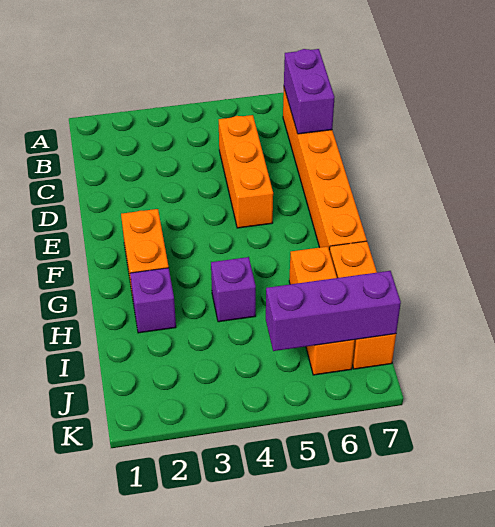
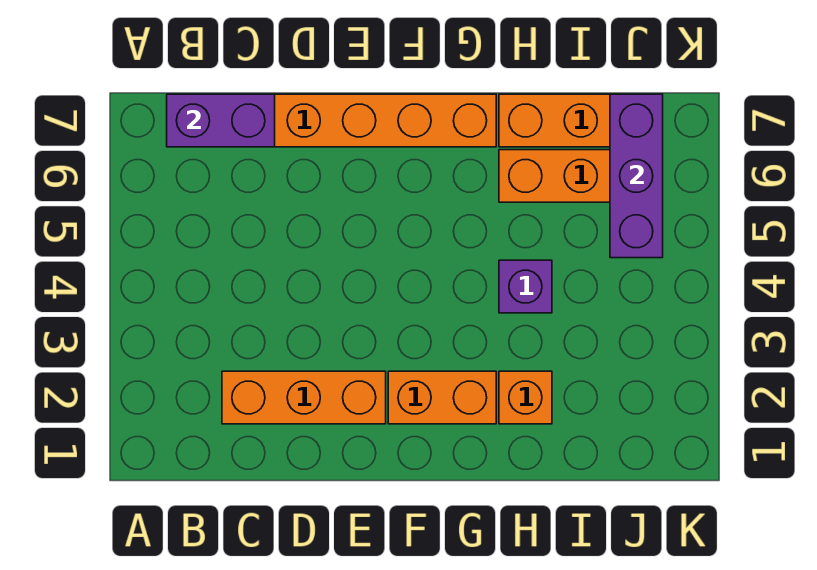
orange 1x3 brick [219,115,273,228] -> orange 1x3 brick moved to [222,371,386,424]
purple 1x1 brick [130,268,176,333] -> orange 1x1 brick [499,371,552,424]

